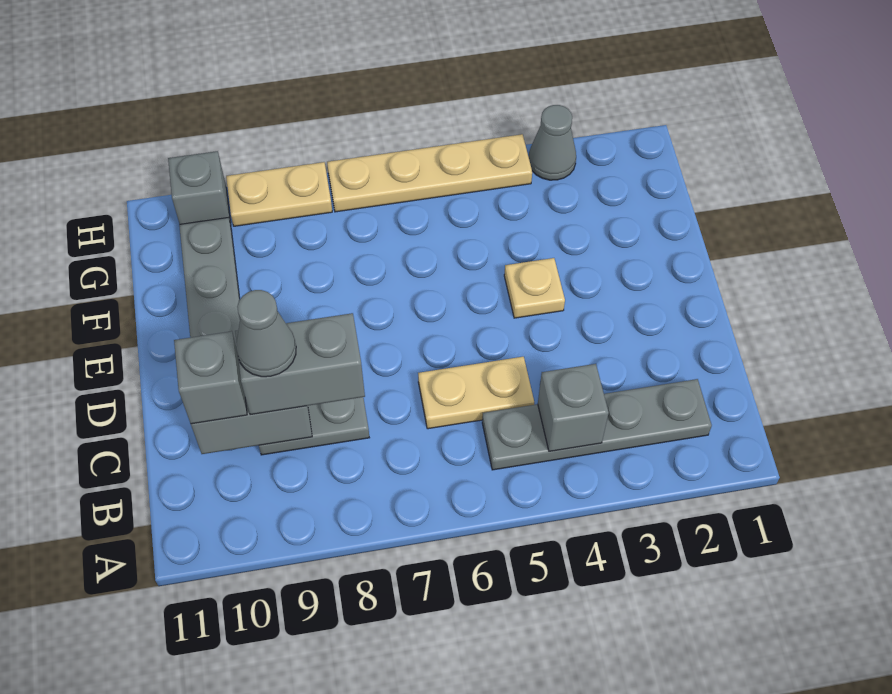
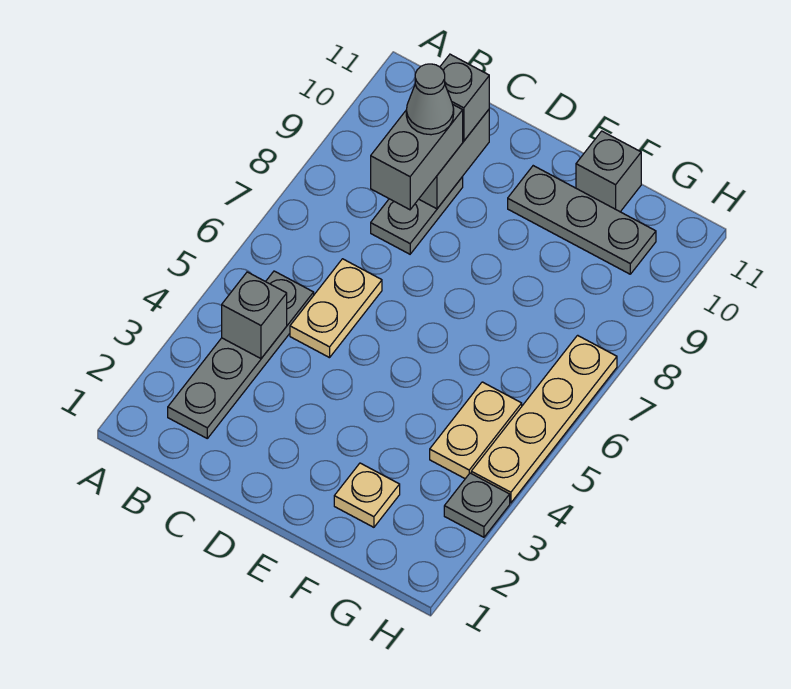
tan 1x1 plate [504,258,565,318] -> tan 1x1 plate moved to [334,463,400,527]
grey 1x1 cone [529,105,576,180] -> grey 1x1 plate [444,473,510,537]
tan 1x2 plate [226,162,332,226] -> tan 1x2 plate moved to [430,382,522,479]
grey 1x1 brick [168,151,231,224] -> grey 1x1 brick moved to [576,131,641,212]

